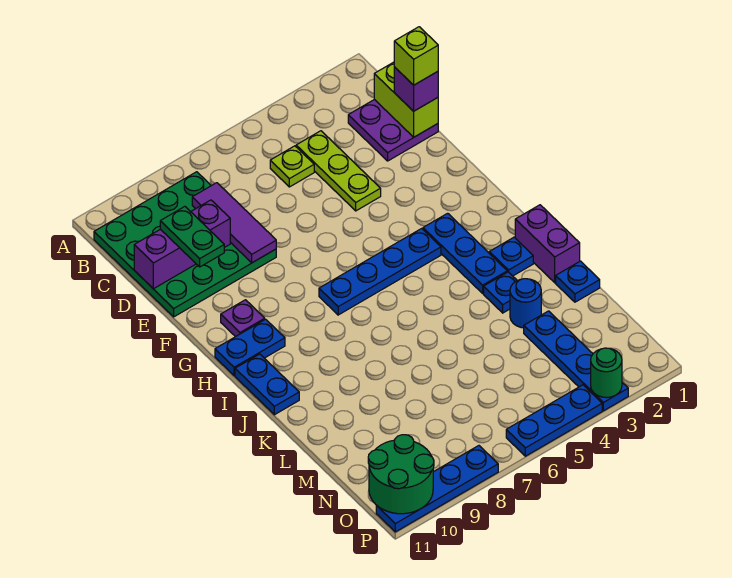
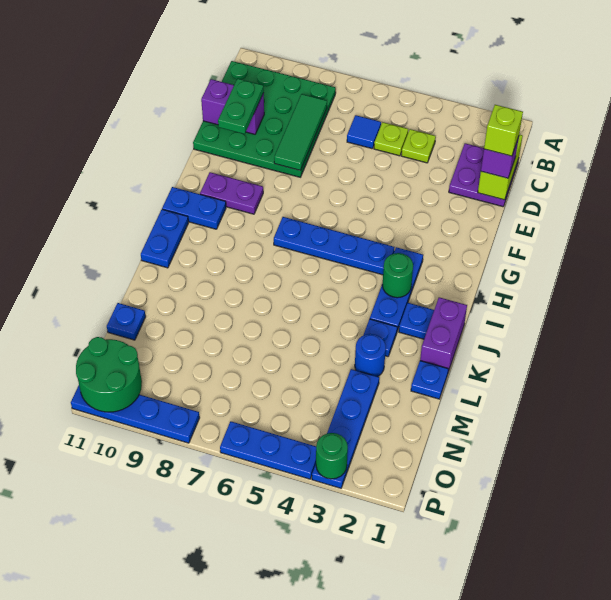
lime 1x3 plate [296,131,381,211] -> lime 1x1 plate [401,129,436,163]
none -> blue 1x1 tile [347,115,381,149]
purple 1x3 tile [192,183,276,263] -> green 1x3 tile [274,94,327,170]
purple 1x3 brick [134,200,230,289] -> purple 1x2 brick [201,79,264,134]
purple 1x1 plate [221,300,265,337] -> purple 1x2 plate [200,172,263,214]
none -> green 1x1 round brick [382,253,413,298]
none -> blue 1x1 plate [107,303,146,340]

